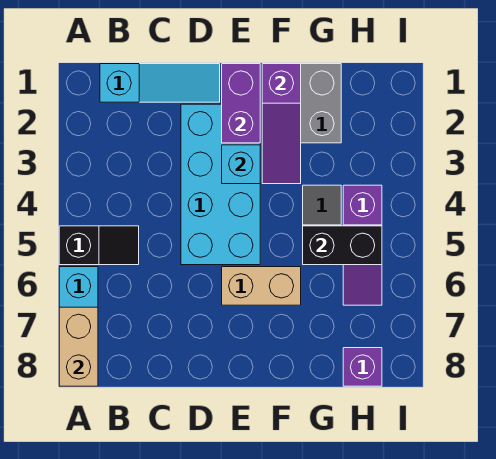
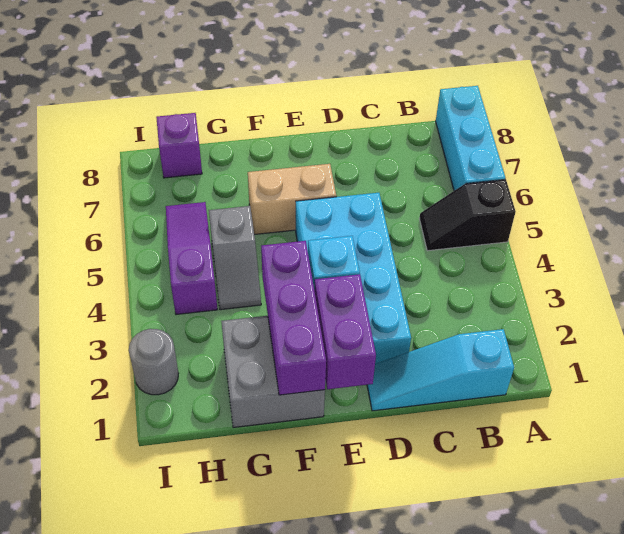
tan 1x2 brick [59,307,98,386] -> none
purple 1x3 slope [262,64,301,184] -> purple 1x3 brick [261,241,326,395]
black 1x2 brick [303,226,382,265] -> none
none -> grey 1x1 round brick [129,329,179,395]

